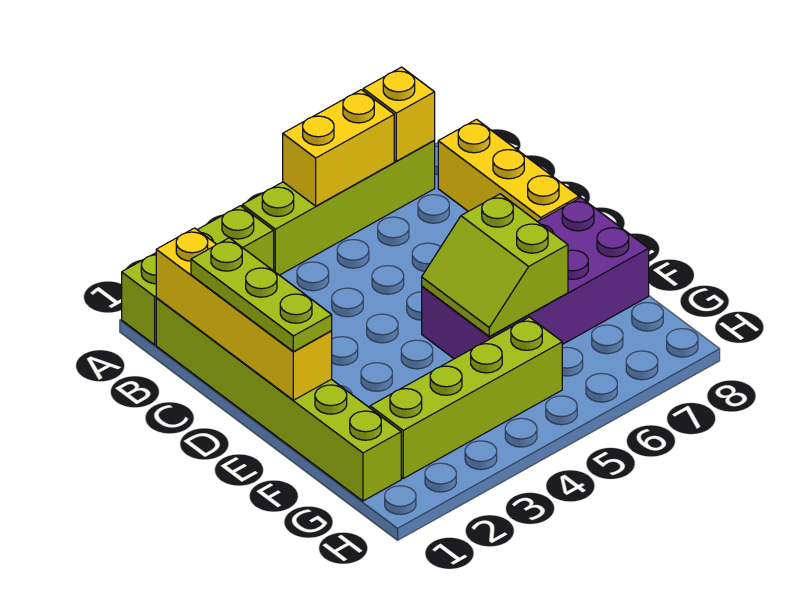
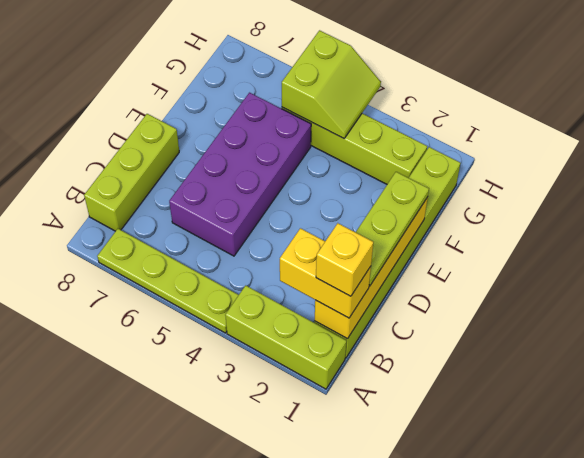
lime 1x4 brick [242,141,435,275] -> lime 1x4 plate [97,229,238,333]
yellow 1x2 brick [283,90,394,206] -> yellow 1x2 brick moved to [280,228,371,318]
yellow 1x1 brick [363,67,435,161] -> yellow 1x1 brick moved to [316,223,373,296]
yellow 1x3 brick [438,119,579,222] -> lime 1x3 brick [84,114,179,231]
purple 2x4 brick [422,198,649,359] -> purple 2x4 brick turned to [169,93,311,256]
lime 2x2 slope [422,194,568,336] -> lime 2x2 slope moved to [282,30,381,138]

